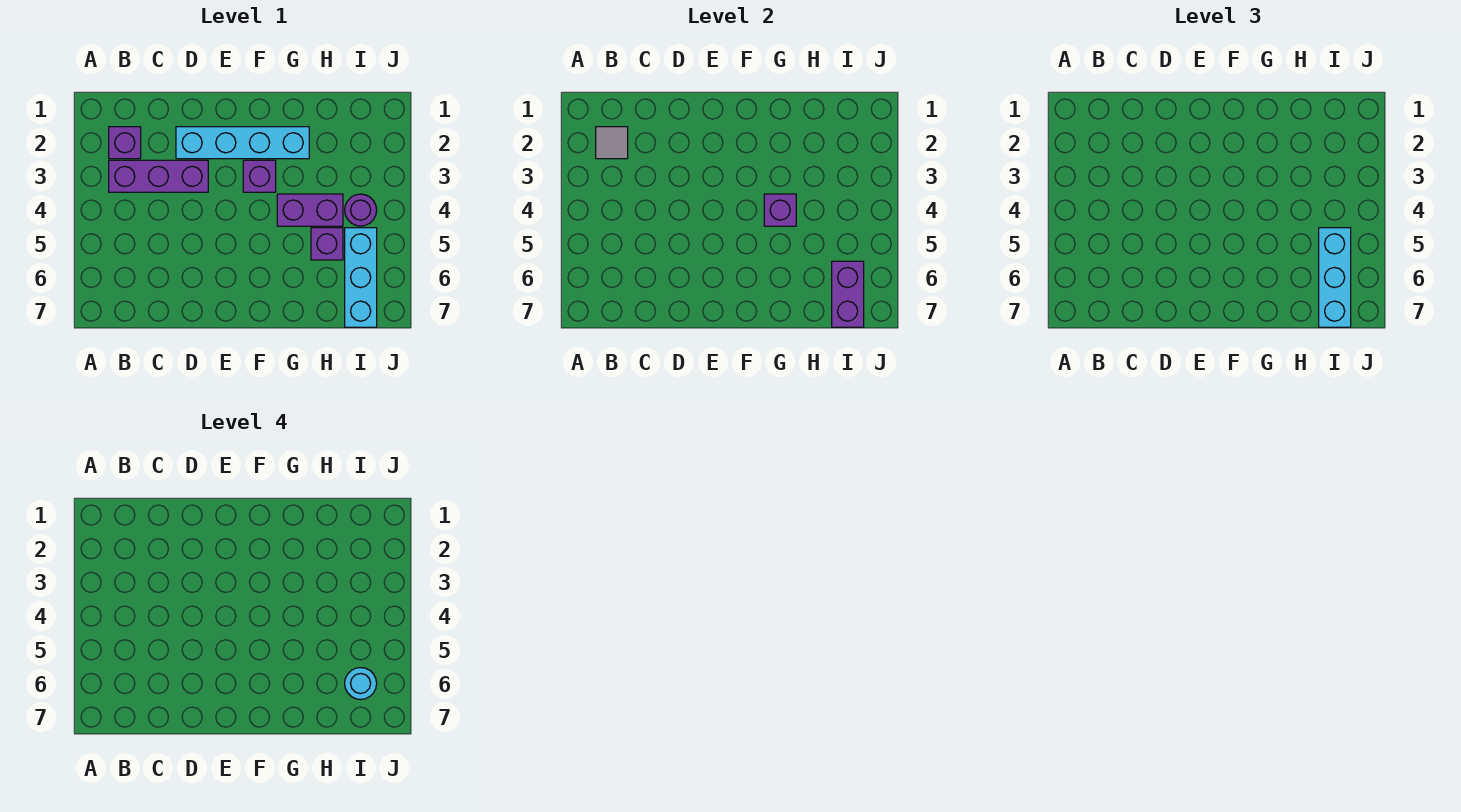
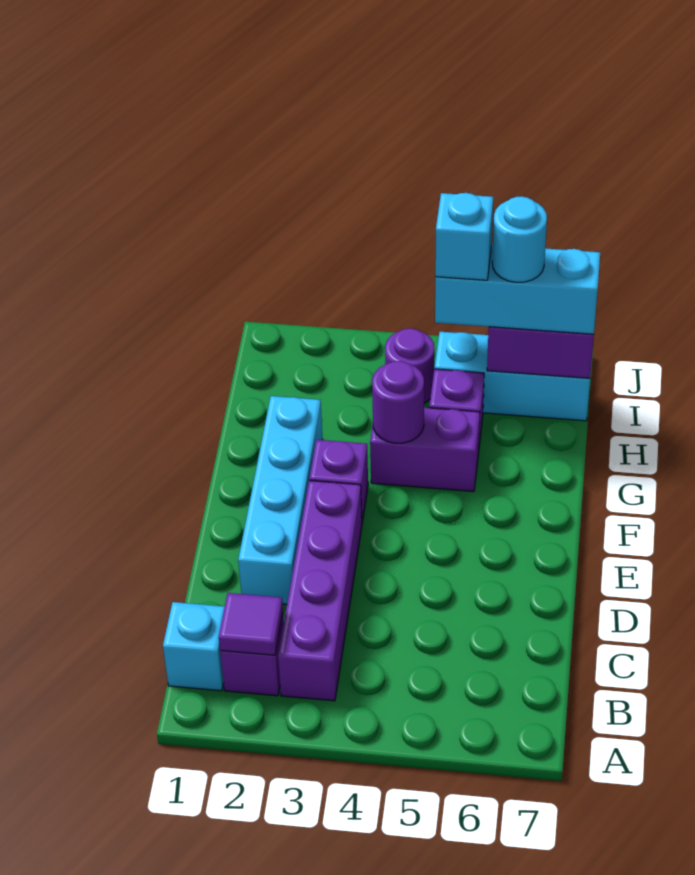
none -> cyan 1x1 brick [163,602,225,691]
grey 1x1 tile [596,127,628,159] -> purple 1x1 tile [219,593,283,655]
purple 1x3 brick [109,160,208,192] -> purple 1x4 brick [278,481,362,701]
purple 1x2 brick [277,194,343,226] -> purple 1x2 brick turned to [370,408,480,492]
purple 1x1 brick [764,194,796,226] -> purple 1x1 round brick [372,361,424,443]
none -> cyan 1x1 brick [435,193,493,280]

